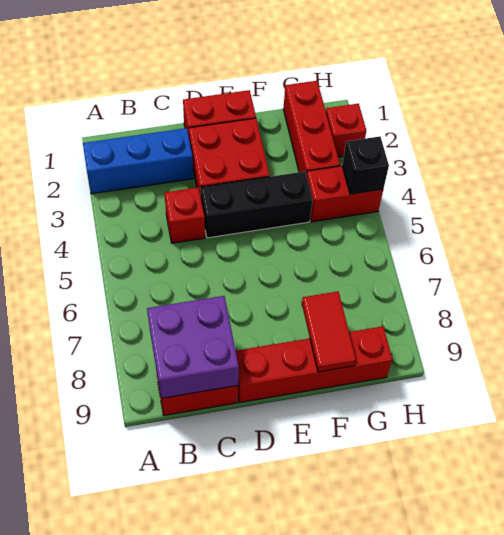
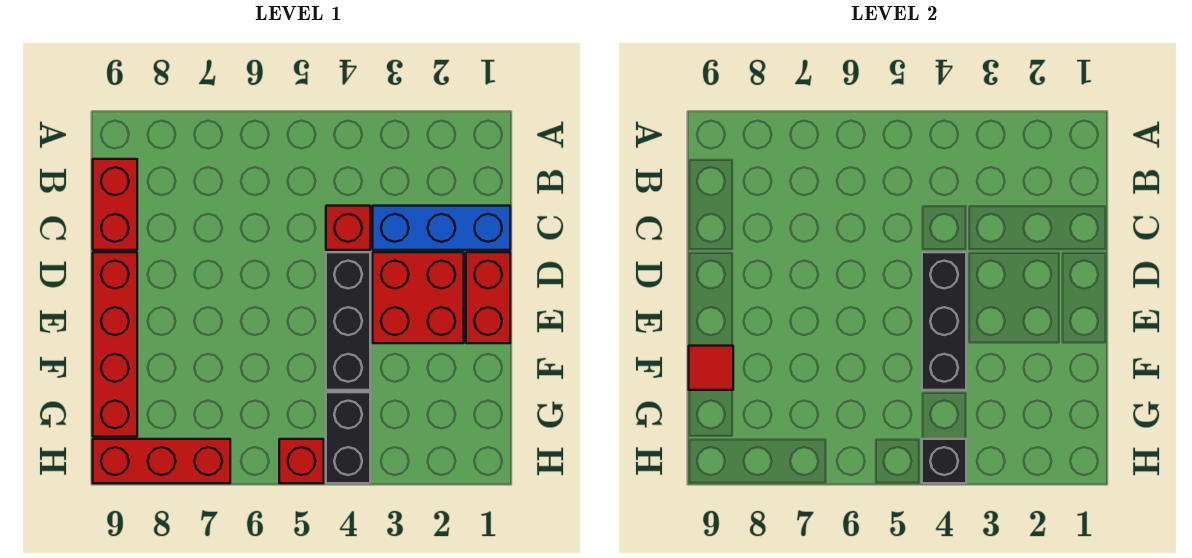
blue 1x3 brick [83,128,193,194] -> blue 1x3 brick turned to [373,206,510,250]
purple 2x2 brick [147,296,239,398] -> none
none -> black 1x3 brick [922,252,966,390]
red 1x2 tile [302,291,356,372] -> red 1x1 tile [689,346,733,390]
red 1x3 brick [283,81,340,175] -> red 1x3 brick moved to [93,439,230,483]
red 1x2 brick [306,166,383,222] -> black 1x2 brick [326,392,370,483]
red 1x1 brick [326,104,366,157] -> red 1x1 brick moved to [279,439,324,483]

